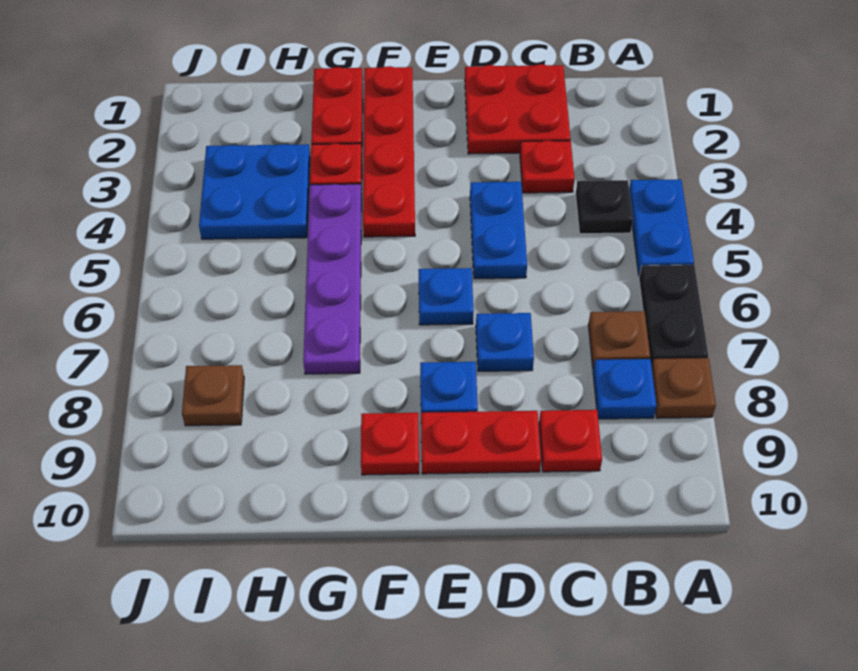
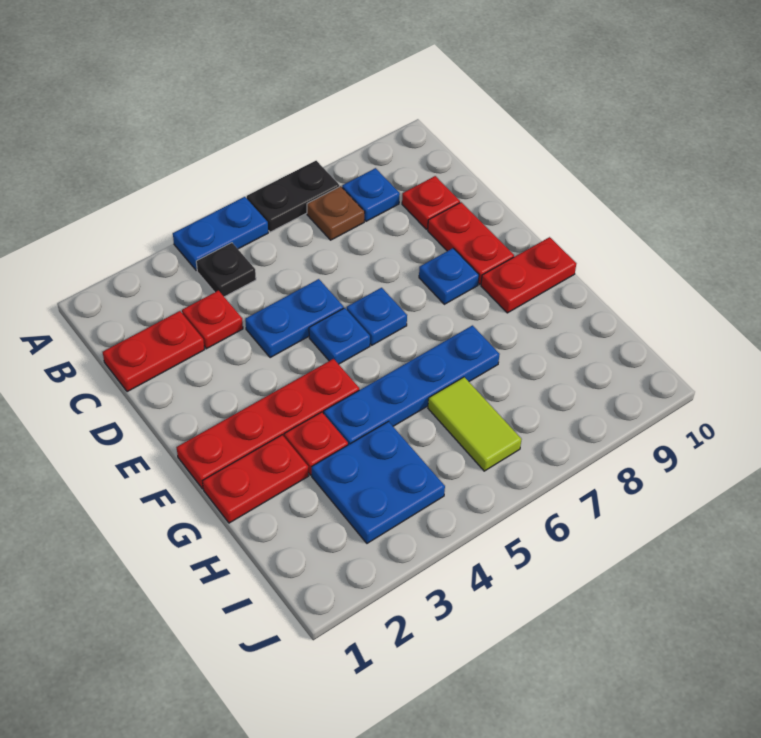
brown 1x1 plate [652,358,716,418] -> none
red 2x2 plate [465,64,571,154] -> red 1x2 plate [103,311,205,392]
blue 1x1 plate [476,313,534,371] -> blue 1x1 plate moved to [309,308,370,364]
red 1x1 plate [361,413,419,475] -> red 1x2 plate [481,237,576,313]
purple 1x4 plate [303,184,362,374] -> blue 1x4 plate [324,325,500,445]
none -> lime 1x2 tile [428,377,522,471]
brown 1x1 plate [182,365,244,426] -> none

